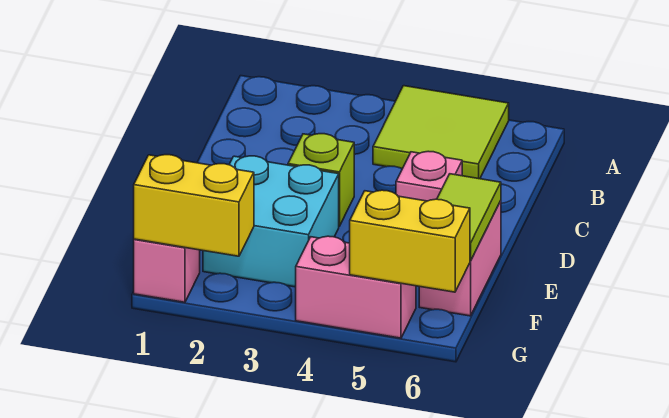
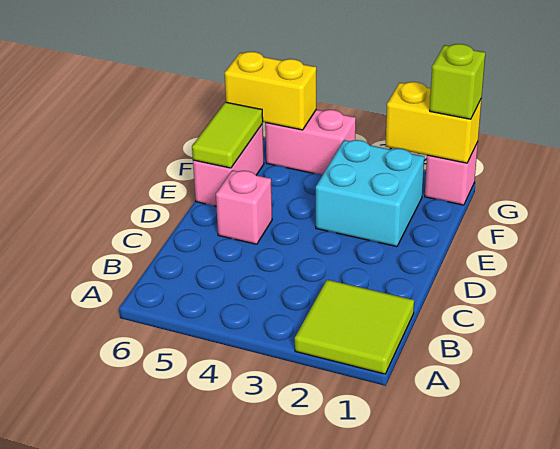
lime 2x2 tile [373,86,509,179] -> lime 2x2 tile moved to [295,280,414,374]
lime 1x1 brick [288,134,354,226] -> lime 1x1 brick moved to [430,44,485,119]

